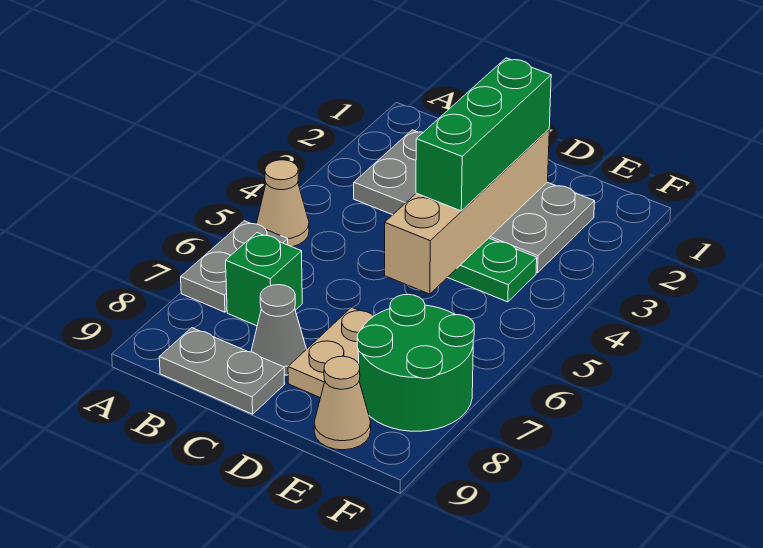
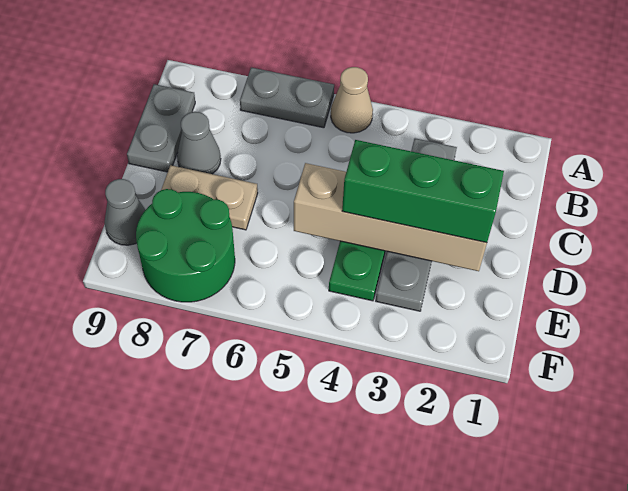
grey 2x4 plate [354,130,595,273] -> grey 1x4 plate [376,138,457,311]
green 1x1 brick [226,233,302,326] -> none
tan 1x1 cone [314,356,371,450] -> grey 1x1 cone [104,179,145,245]

